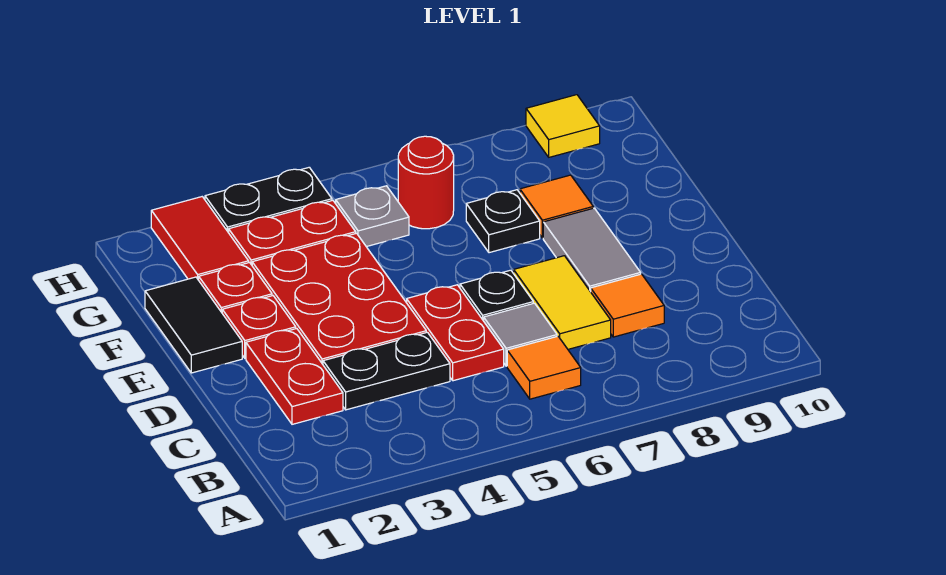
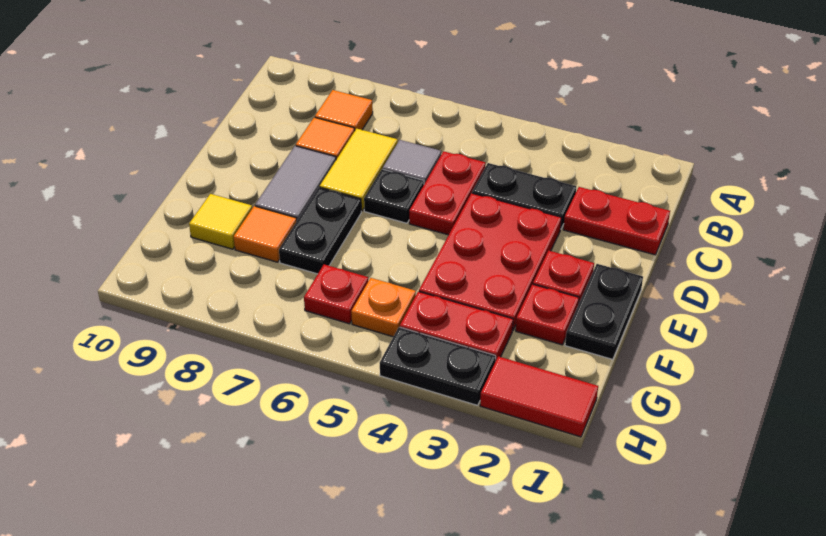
orange 1x1 tile [507,336,581,399] -> orange 1x1 tile moved to [315,90,373,130]
red 1x2 plate [246,329,343,424] -> red 1x2 plate turned to [563,187,670,255]
black 1x2 tile [145,277,242,373] -> black 1x2 plate [565,264,643,359]
black 1x1 plate [466,190,540,253] -> black 1x2 plate [279,187,361,274]
red 1x2 tile [151,197,249,280] -> red 1x2 tile turned to [480,356,598,437]
grey 1x1 plate [336,186,409,247] -> orange 1x1 plate [351,278,416,337]
red 1x1 round brick [398,136,454,229] -> red 1x1 plate [304,264,368,324]
yellow 1x1 tile [526,95,600,157] -> yellow 1x1 tile moved to [189,194,252,249]

